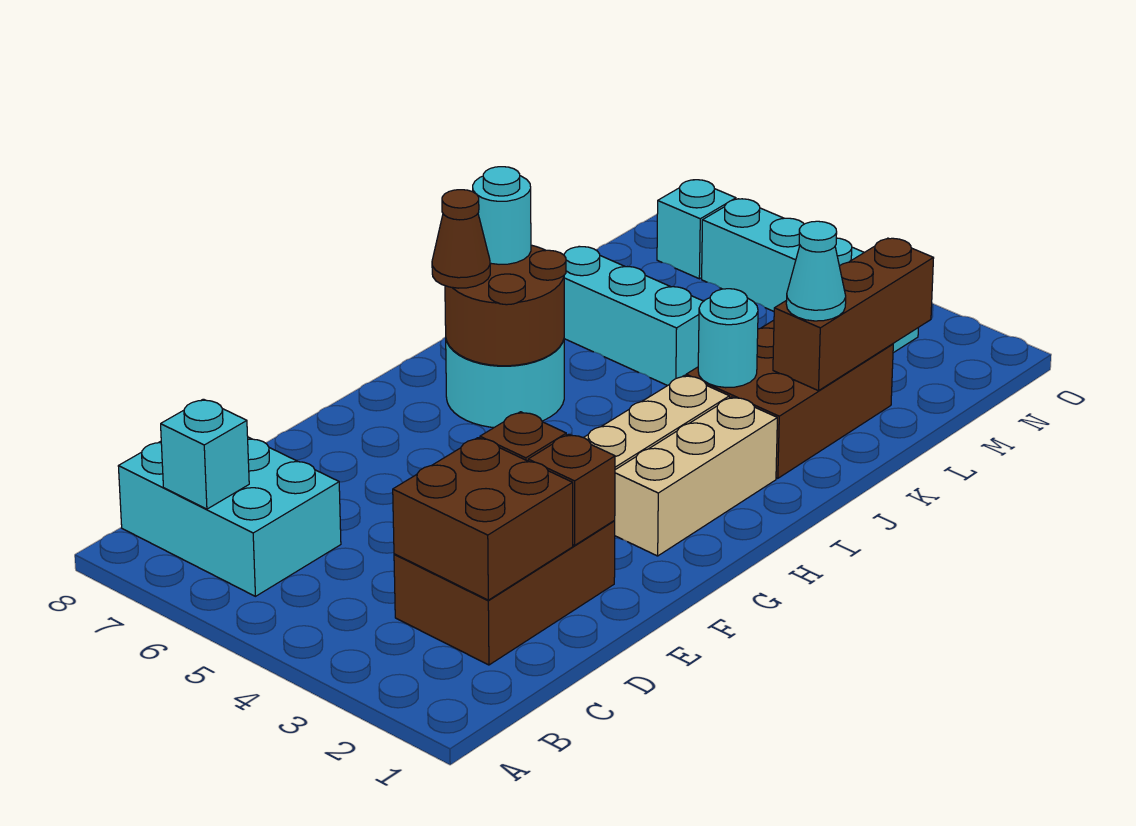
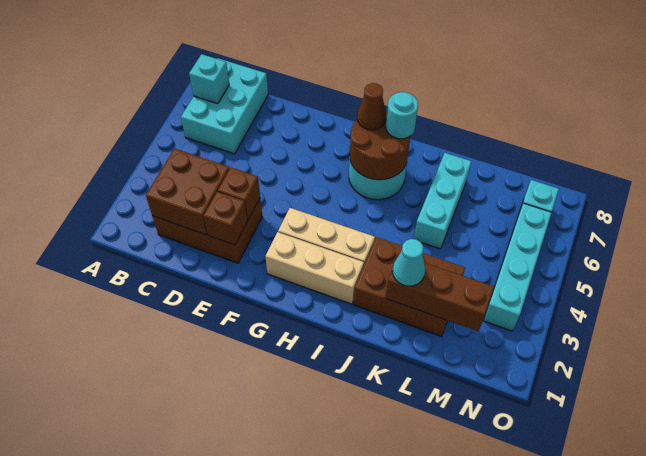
cyan 1x1 round brick [698,289,758,388] -> none

